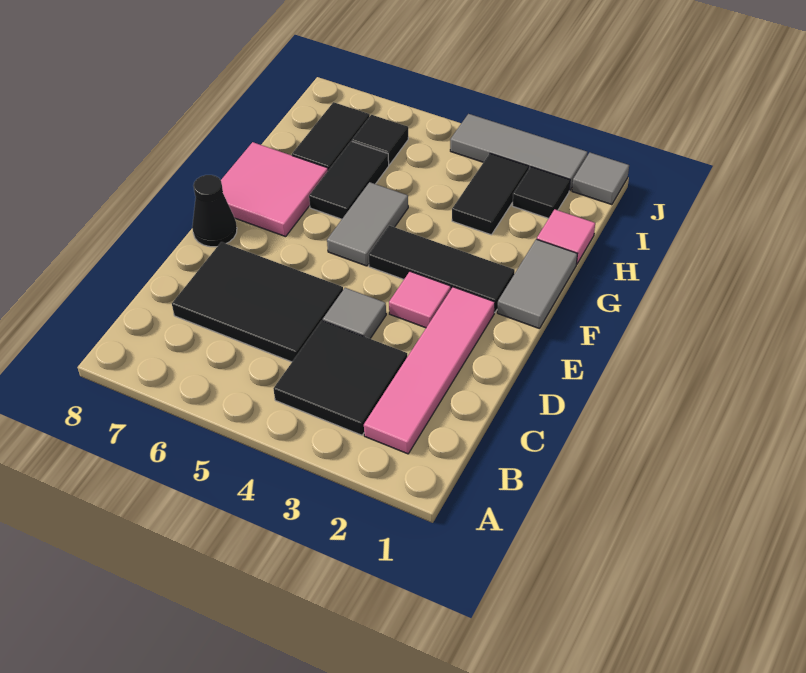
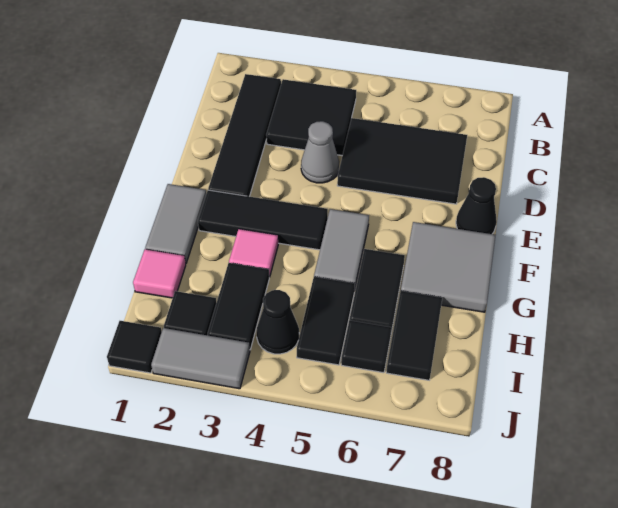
pink 1x4 tile [364,287,495,454] -> black 1x4 tile [208,74,281,197]
grey 1x1 tile [323,288,386,339] -> grey 1x1 cone [301,121,339,183]
pink 1x1 tile [389,271,451,328] -> pink 1x1 tile moved to [229,229,278,277]
pink 2x2 tile [221,142,328,237] -> grey 2x2 tile [401,222,495,312]
none -> black 1x2 tile [297,277,355,365]
none -> black 1x1 cone [257,290,299,354]
grey 1x1 tile [572,153,629,205] -> black 1x1 tile [107,321,162,373]
grey 1x3 tile [450,114,587,191] -> grey 1x2 tile [151,328,250,389]

